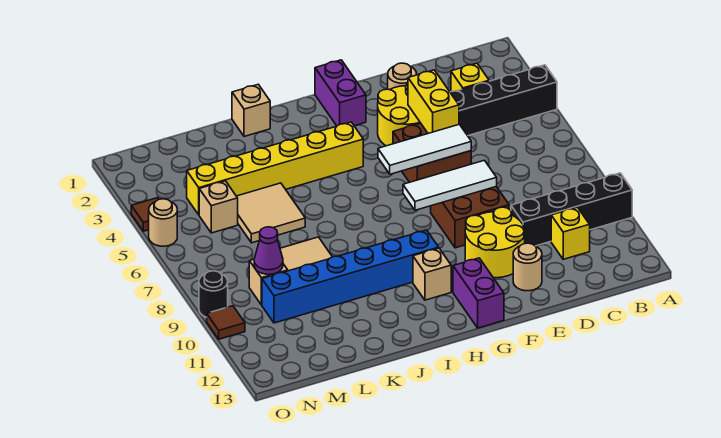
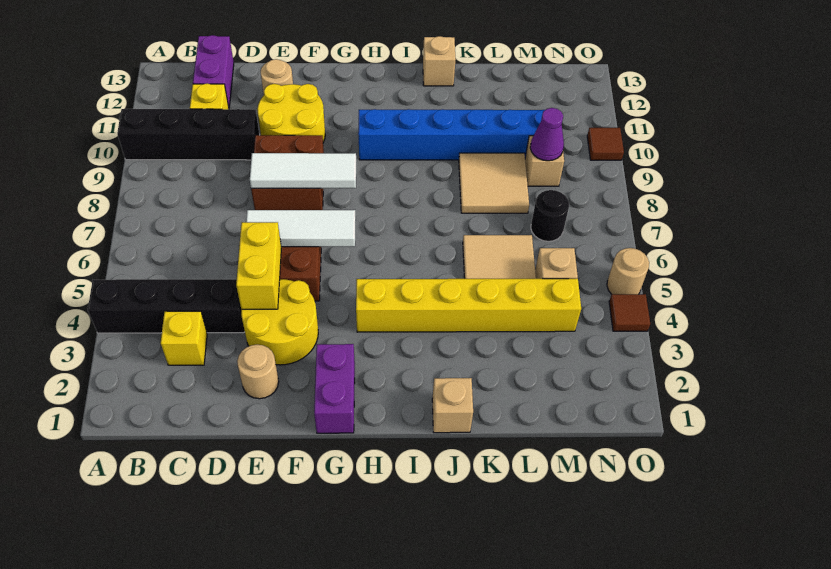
purple 1x2 brick [453,258,504,328] -> purple 1x2 brick moved to [193,35,234,107]
tan 1x1 brick [413,248,451,300] -> tan 1x1 brick moved to [423,36,456,86]
black 1x1 round brick [199,271,228,317] -> black 1x1 round brick moved to [531,190,569,241]

